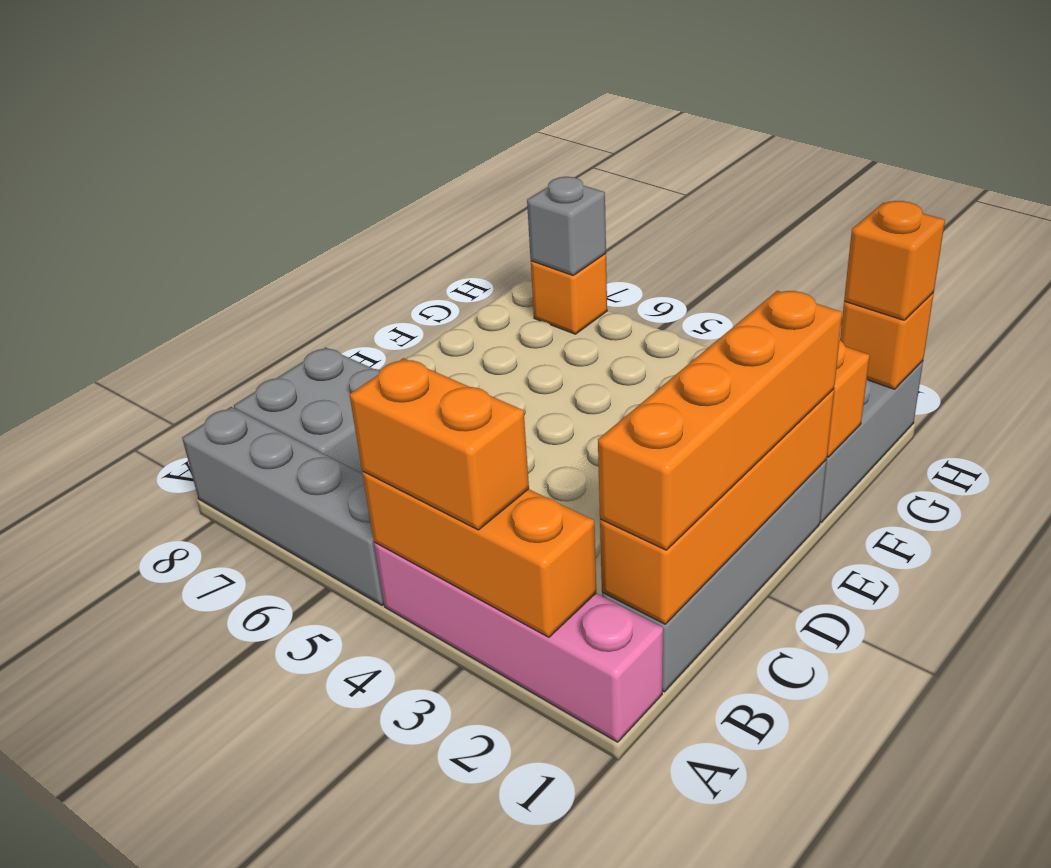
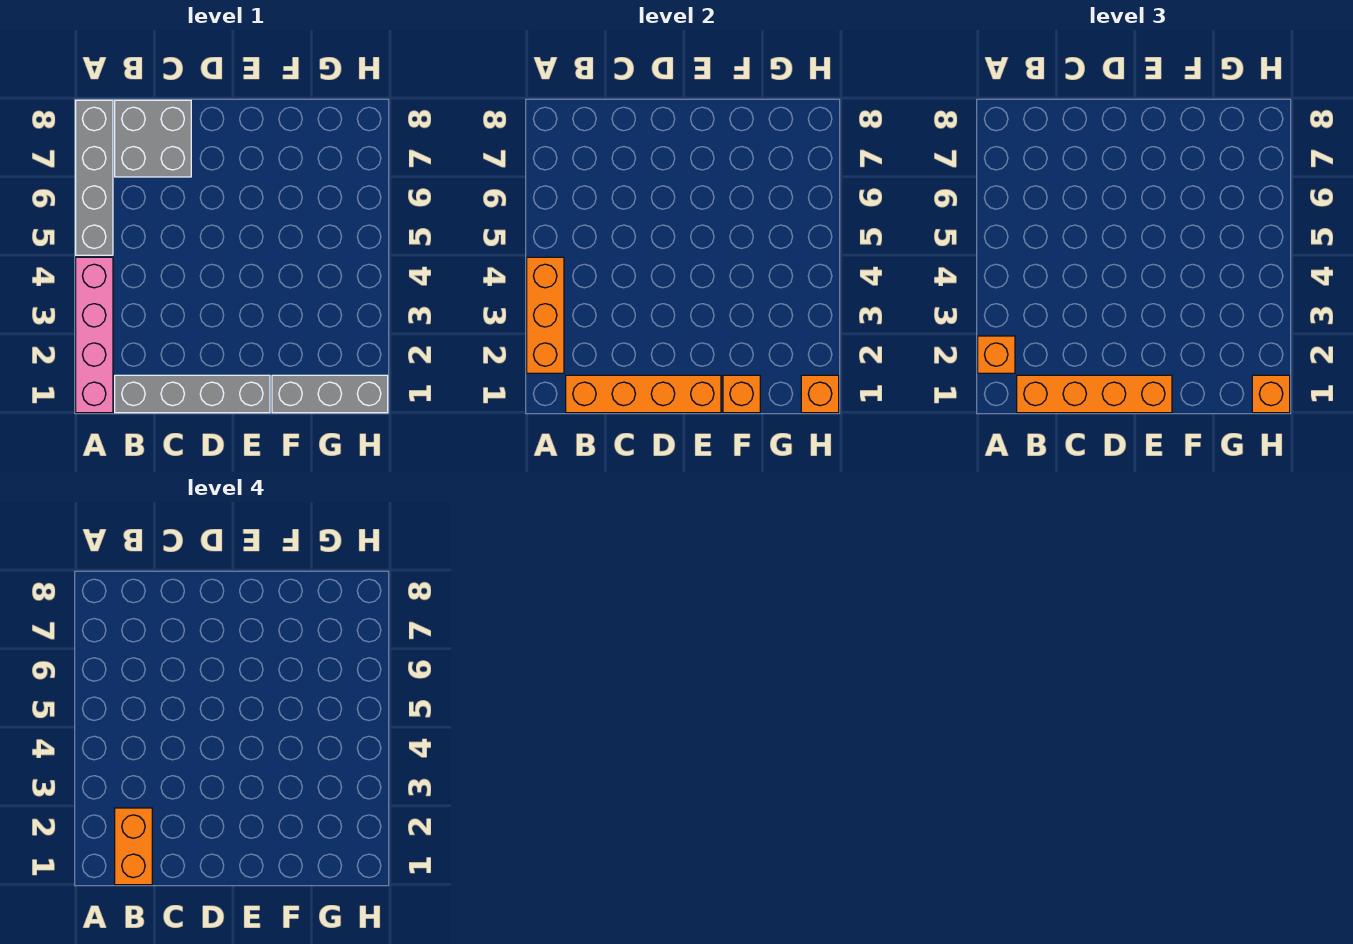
orange 1x2 brick [349,358,529,530] -> orange 1x2 brick moved to [115,808,152,885]
orange 1x1 brick [531,254,607,334] -> orange 1x1 brick moved to [978,336,1015,373]
grey 1x1 brick [527,177,606,275] -> none

